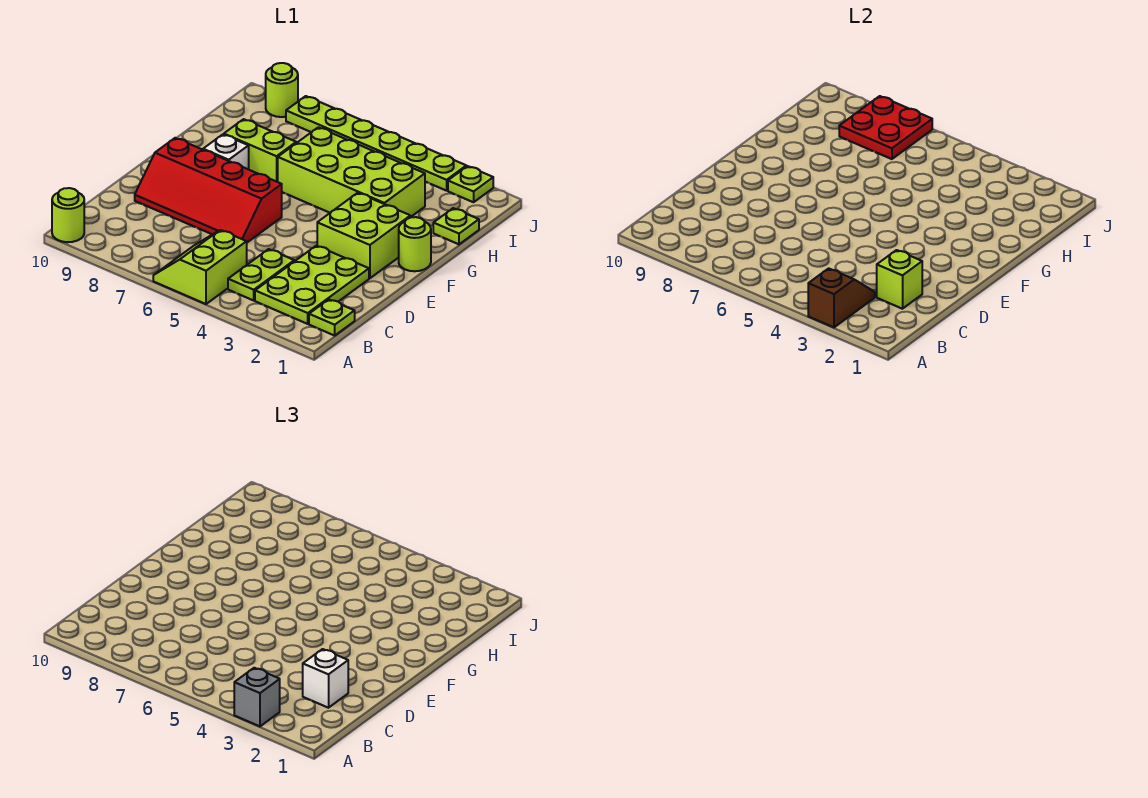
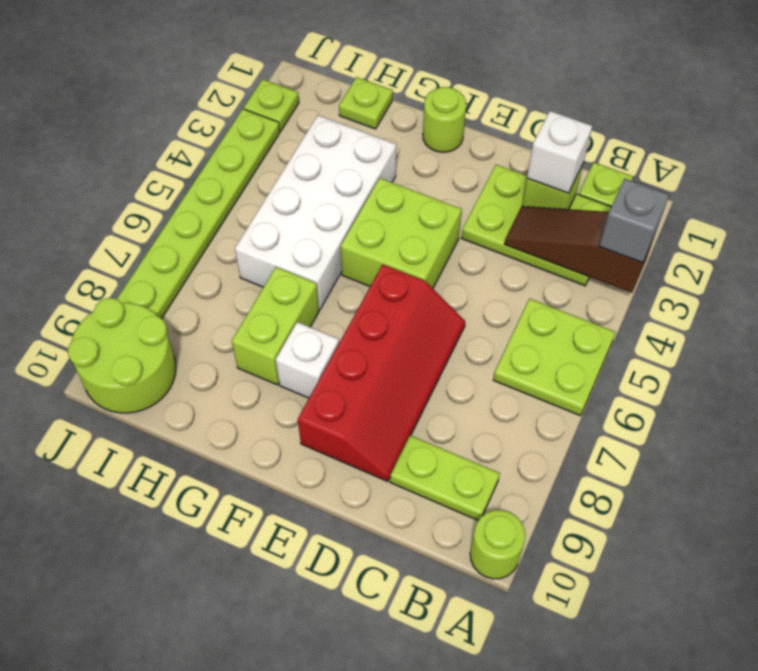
brown 1x2 slope [808,268,875,327] -> brown 1x3 slope [504,206,656,293]
lime 2x2 slope [153,230,247,304] -> lime 2x2 plate [493,299,615,416]
lime 1x2 plate [228,249,294,300] -> lime 1x2 plate moved to [390,435,500,521]
lime 2x2 brick [317,193,410,278] -> lime 2x2 brick moved to [341,178,462,288]
lime 2x4 brick [278,127,425,217] -> white 2x4 brick [235,115,396,310]
red 2x2 plate [839,96,932,159] -> none
lime 1x1 round brick [266,63,298,117] -> lime 2x2 round brick [68,298,176,413]

